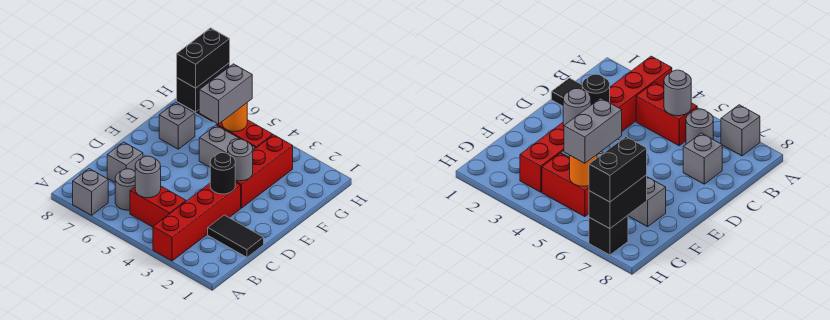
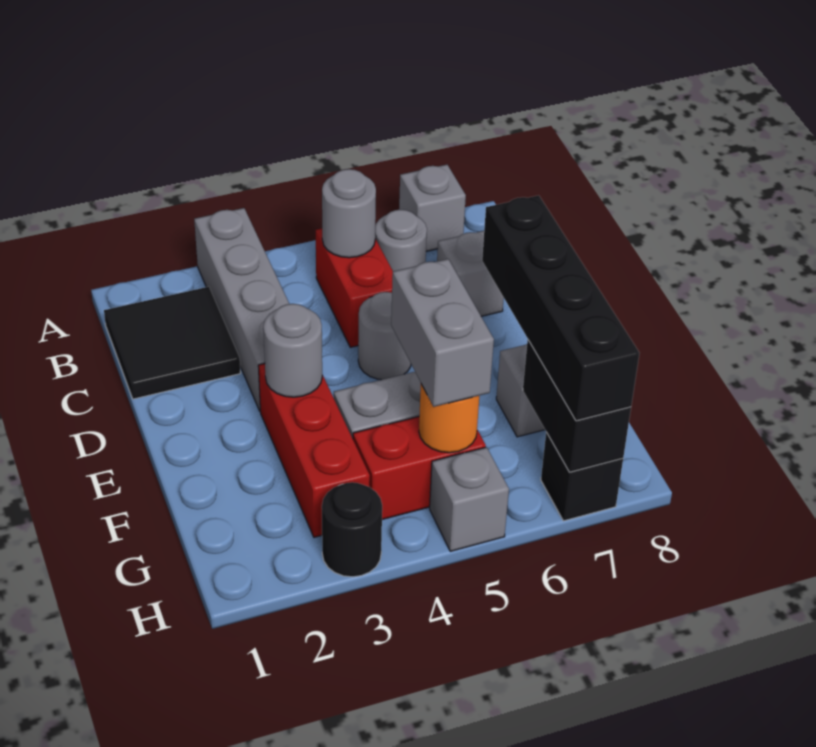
red 1x4 brick [153,182,241,261] -> grey 1x4 brick [194,208,289,411]
red 1x2 brick [130,186,186,227] -> red 1x2 brick turned to [316,228,393,347]
black 1x2 tile [208,215,264,257] -> black 2x2 tile [104,287,240,399]
black 1x1 round brick [210,153,235,194] -> black 1x1 round brick moved to [322,482,382,577]
none -> grey 1x1 round brick [358,292,411,380]
black 1x2 brick [177,28,230,88] -> black 1x4 brick [482,195,639,421]
none -> grey 1x1 brick [430,447,509,551]

